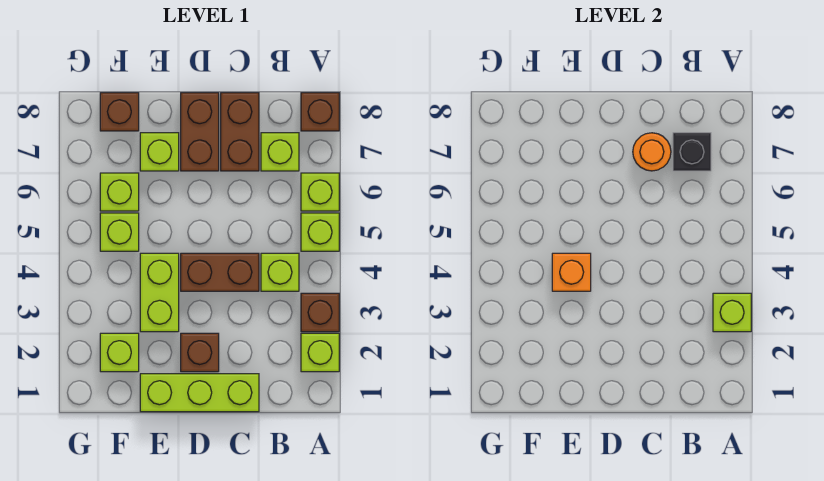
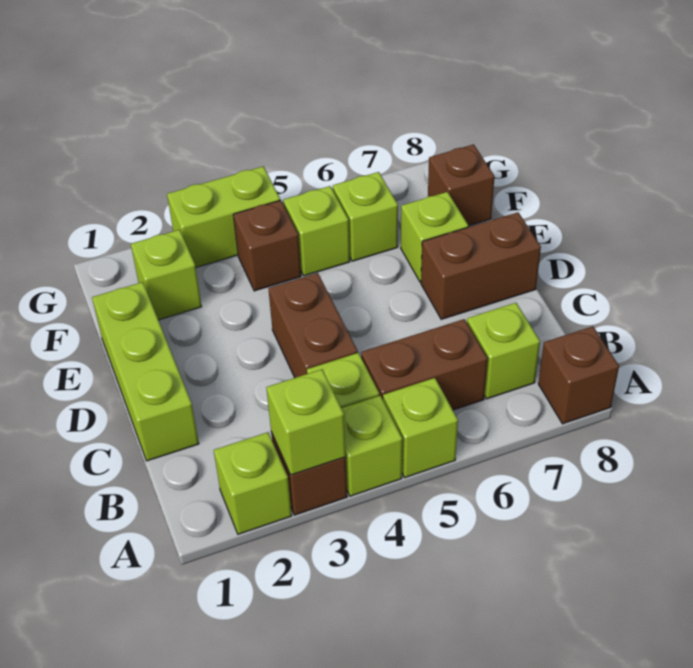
lime 1x1 brick [301,173,339,211] -> lime 1x1 brick moved to [341,396,402,496]
black 1x1 brick [673,133,711,171] -> none
brown 1x2 brick [221,93,259,171] -> brown 1x2 brick moved to [361,319,487,410]
orange 1x1 round brick [633,133,671,171] -> none
brown 1x1 brick [181,333,219,372] -> brown 1x1 brick moved to [233,200,301,291]
lime 1x2 brick [140,253,179,332] -> lime 1x2 brick moved to [167,166,280,267]
orange 1x1 brick [552,253,591,291] -> none

